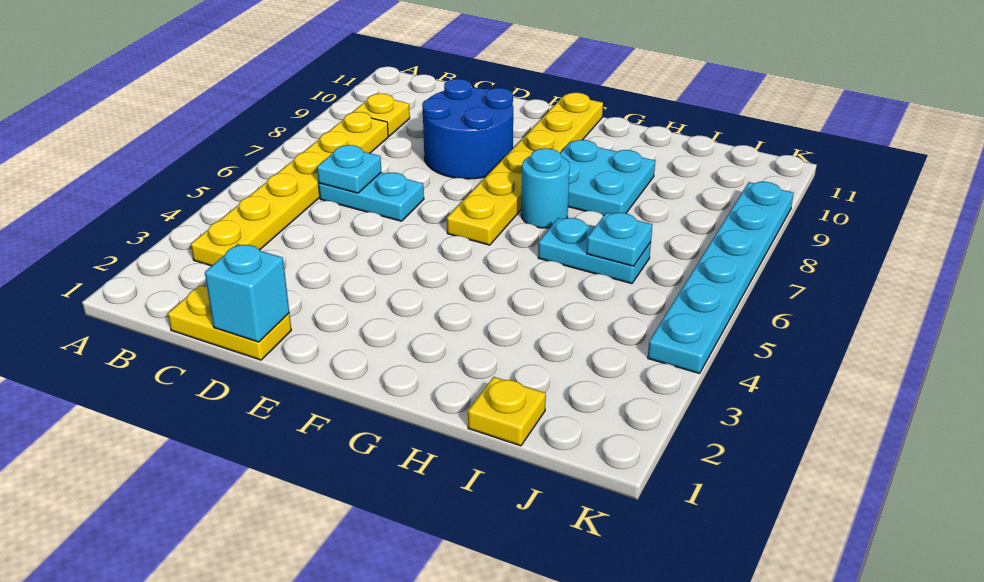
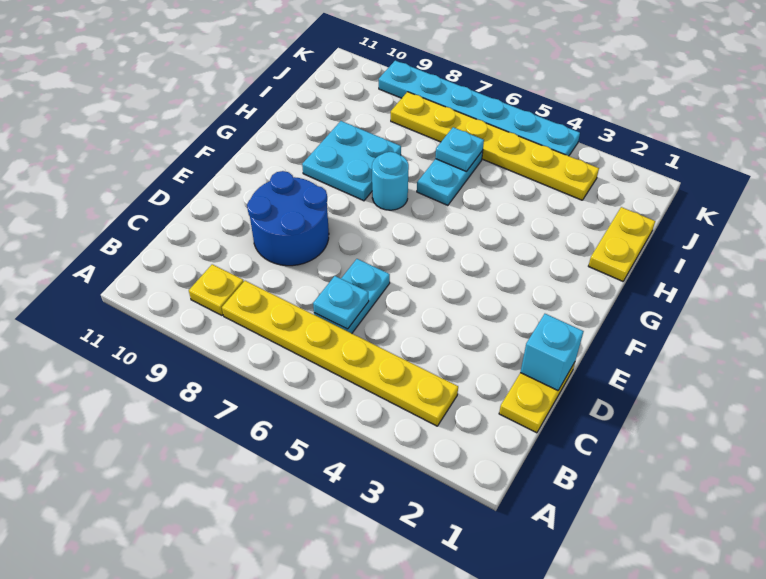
yellow 1x6 plate [447,93,603,245] -> yellow 1x6 plate moved to [391,92,599,200]
yellow 1x1 plate [468,377,546,446] -> yellow 1x2 plate [589,207,655,281]

